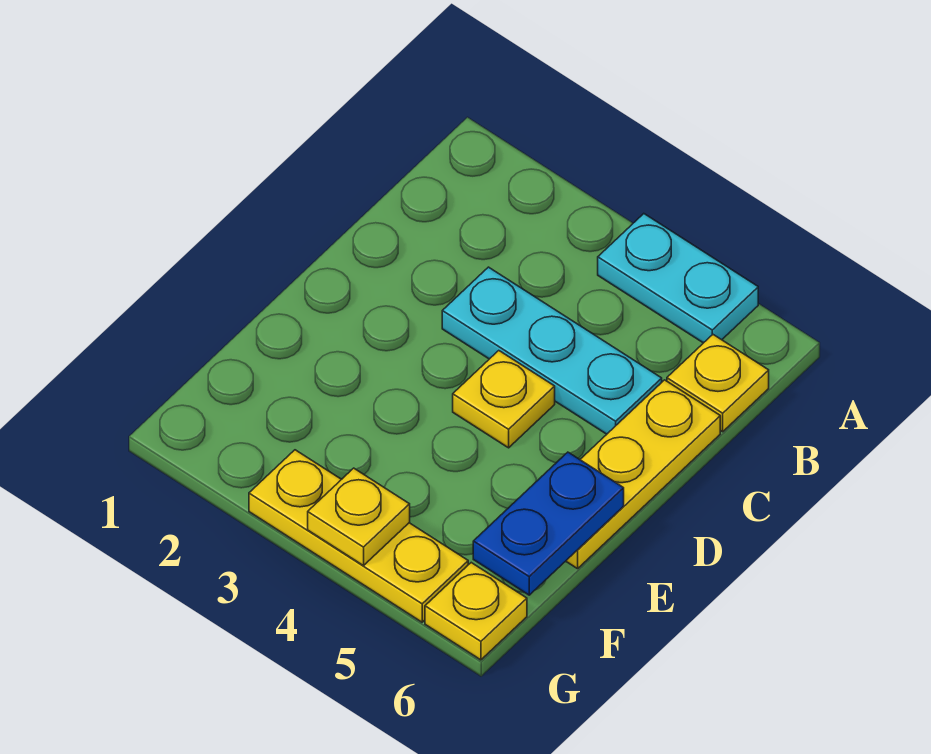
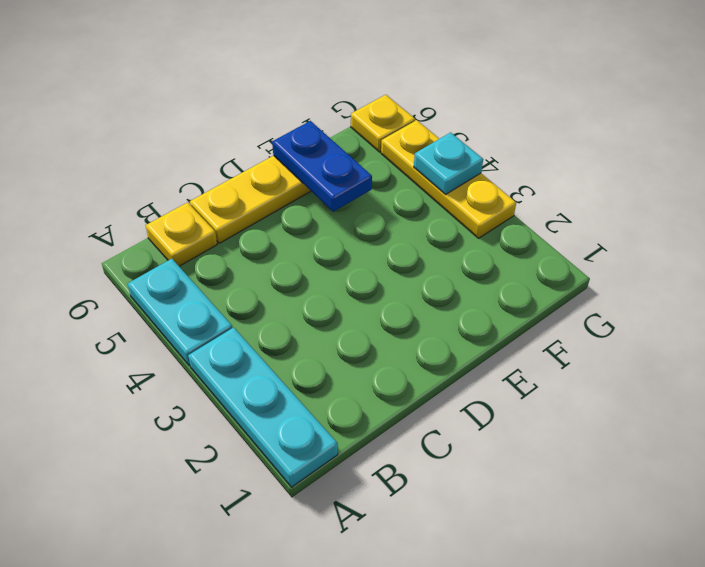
cyan 1x3 plate [442,267,662,434] -> cyan 1x3 plate moved to [188,327,338,487]
yellow 1x1 plate [453,351,555,448] -> none
blue 1x2 plate [473,452,624,595] -> blue 1x2 plate turned to [272,121,372,212]
yellow 1x1 plate [308,468,410,566] -> cyan 1x1 plate [414,132,483,195]

